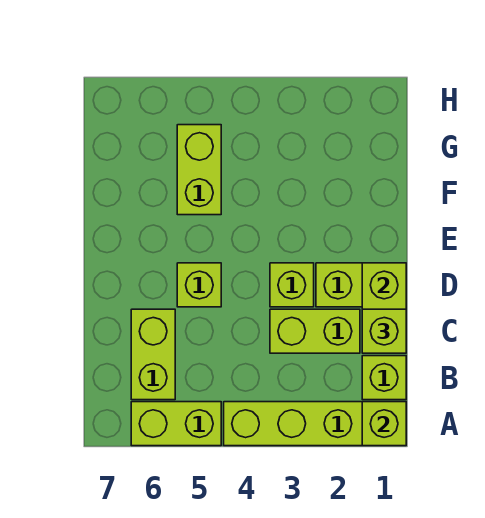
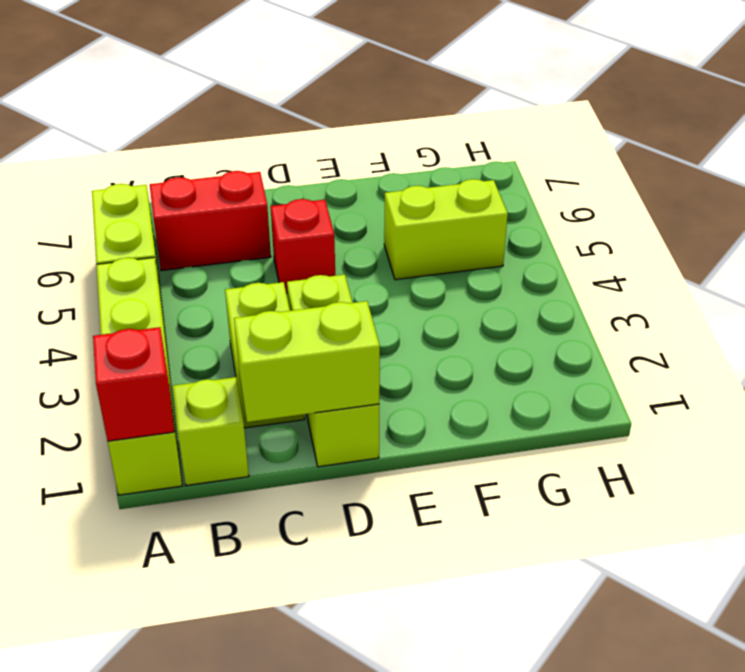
lime 1x1 brick [362,402,406,446] -> red 1x1 brick [93,327,174,441]
lime 1x2 brick [131,309,175,400] -> red 1x2 brick [150,171,271,271]
lime 1x1 brick [362,309,406,353] -> none
lime 1x1 brick [177,263,221,307] -> red 1x1 brick [271,199,335,293]

